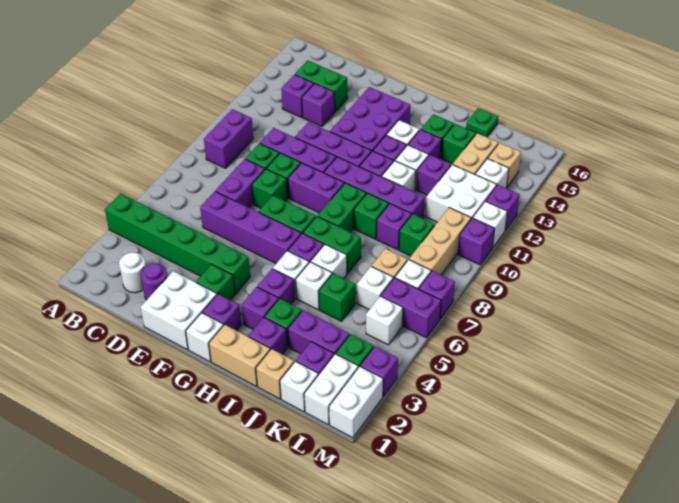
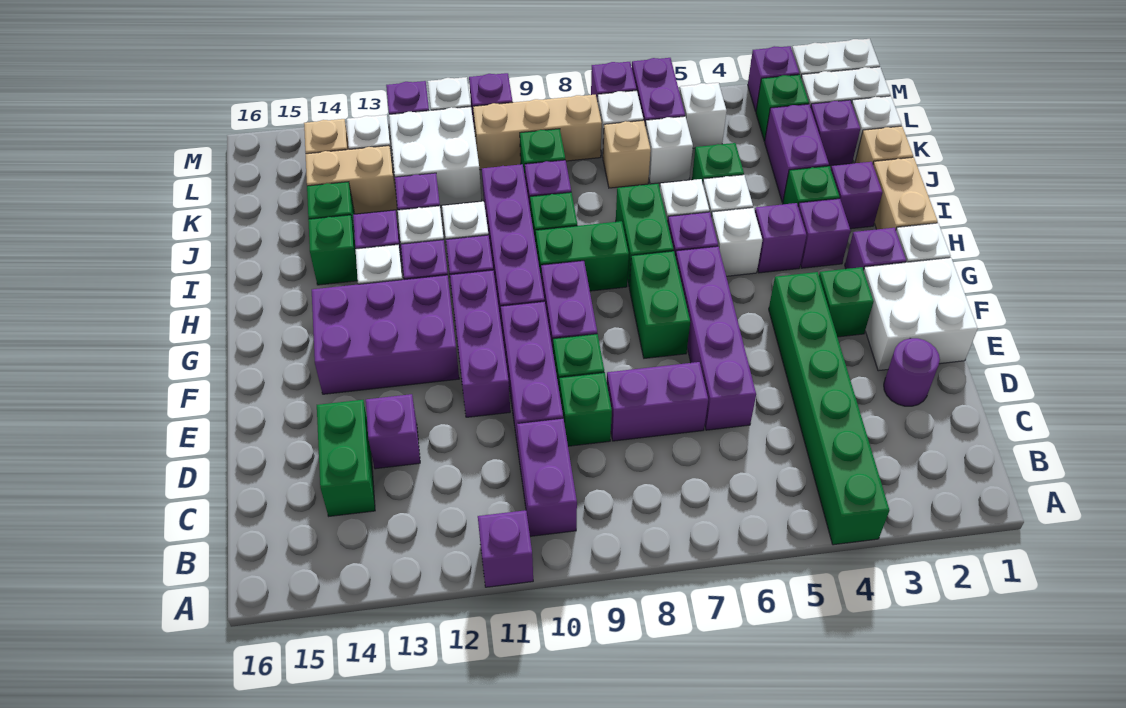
purple 1x2 brick [204,109,253,168] -> purple 1x2 brick turned to [517,418,577,536]
white 1x1 round brick [119,252,146,293] -> none
purple 1x1 brick [281,75,314,117] -> purple 1x1 brick moved to [478,510,533,587]
green 1x1 brick [252,169,287,208] -> none
green 1x1 plate [466,108,498,137] -> none

